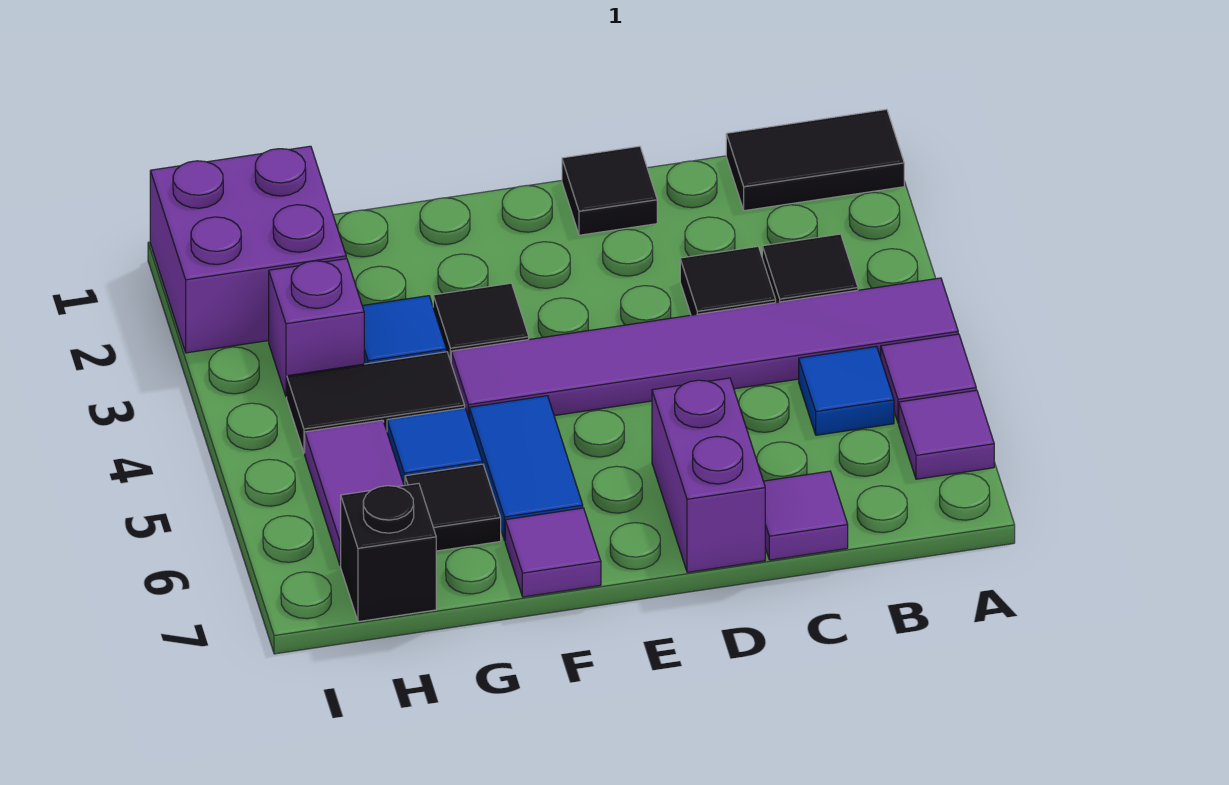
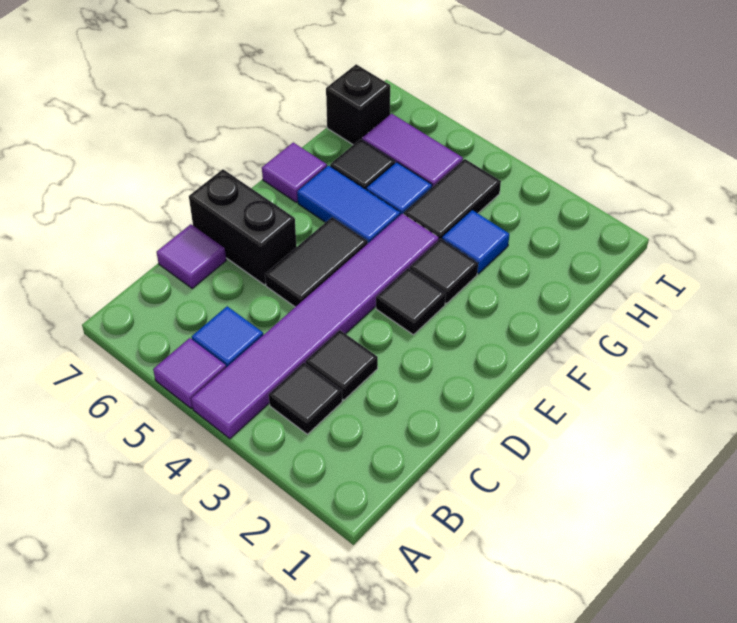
black 1x2 tile [726,109,904,211] -> black 1x2 tile moved to [265,217,368,307]
purple 1x1 tile [899,390,994,479] -> none
black 1x1 tile [562,146,657,235] -> black 1x1 tile moved to [376,268,446,335]
purple 1x2 brick [652,378,765,572] -> black 1x2 brick [189,169,297,285]
purple 2x2 brick [150,146,346,353] -> none
purple 1x1 brick [269,259,364,397] -> none

